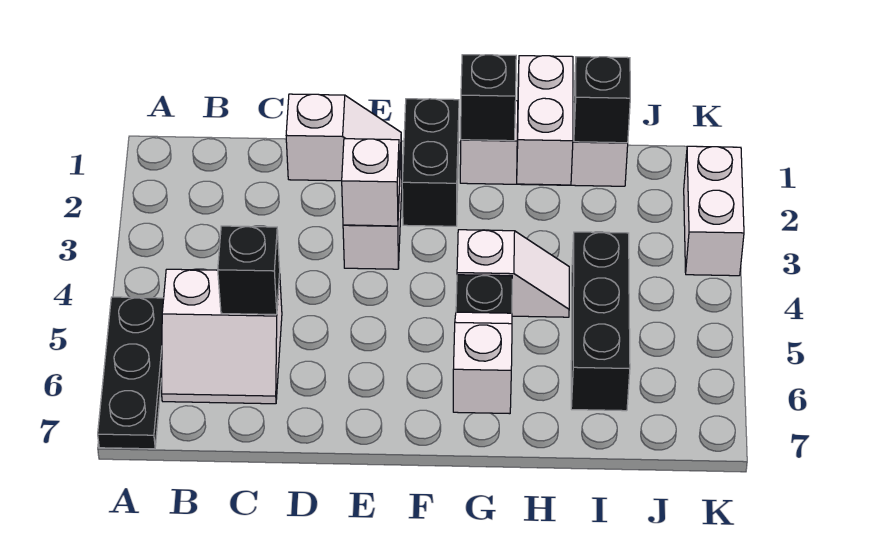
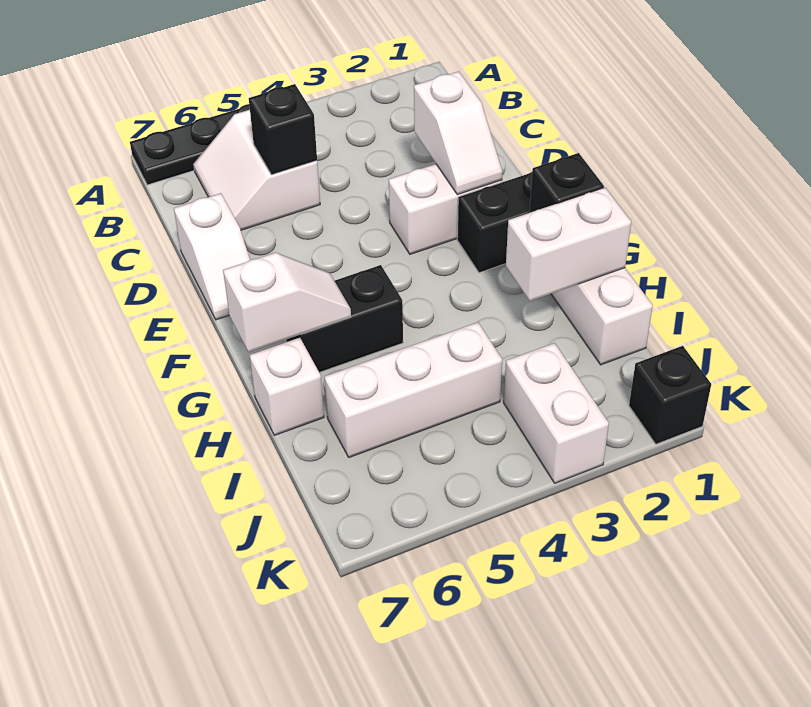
white 1x1 brick [342,139,400,226] -> white 1x1 brick moved to [250,338,324,435]
white 1x2 slope [457,230,569,317] -> white 1x2 slope moved to [174,193,250,320]
black 1x1 brick [574,57,630,143] -> black 1x1 brick moved to [629,346,711,444]
black 1x3 brick [571,232,630,411] -> white 1x3 brick [325,322,502,457]
white 1x2 brick [684,146,744,276] -> white 1x2 brick turned to [504,343,609,483]

